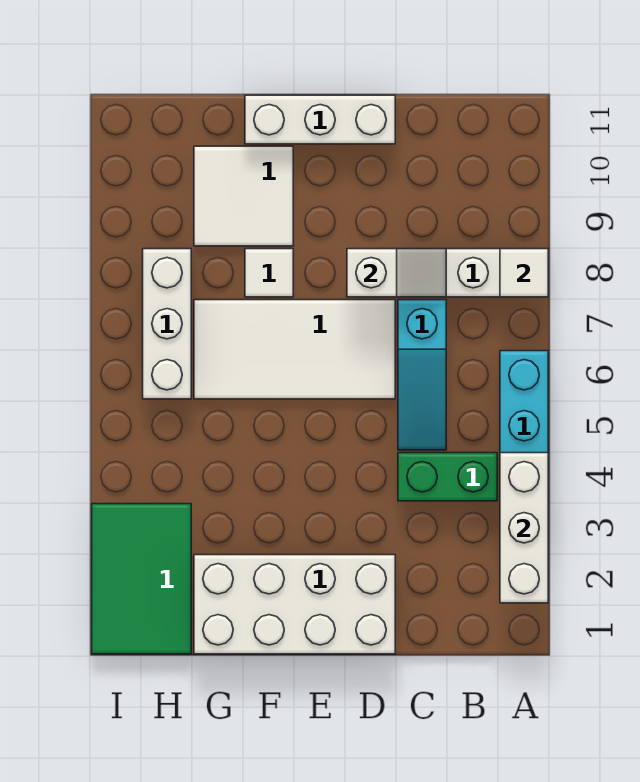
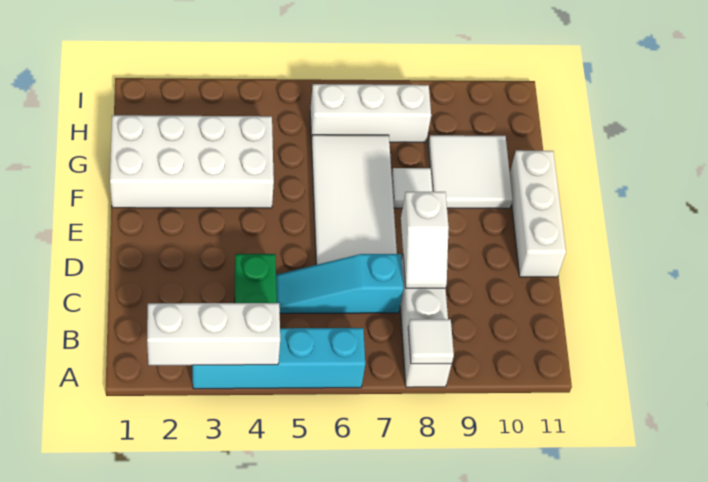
white 2x4 brick [194,555,395,654] -> white 2x4 brick turned to [110,115,274,208]
green 2x3 tile [92,504,191,654] -> none

